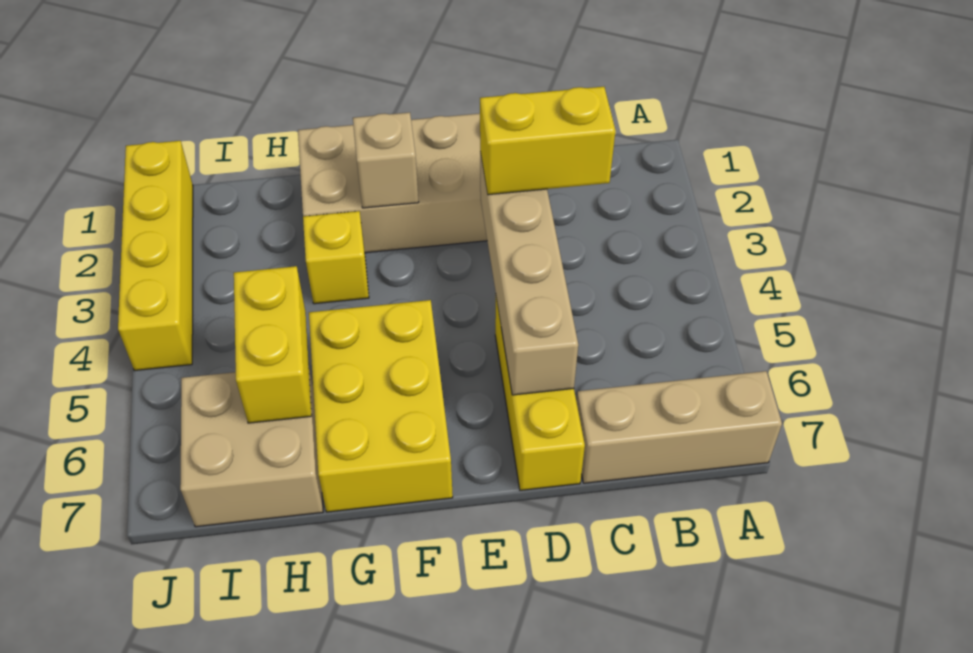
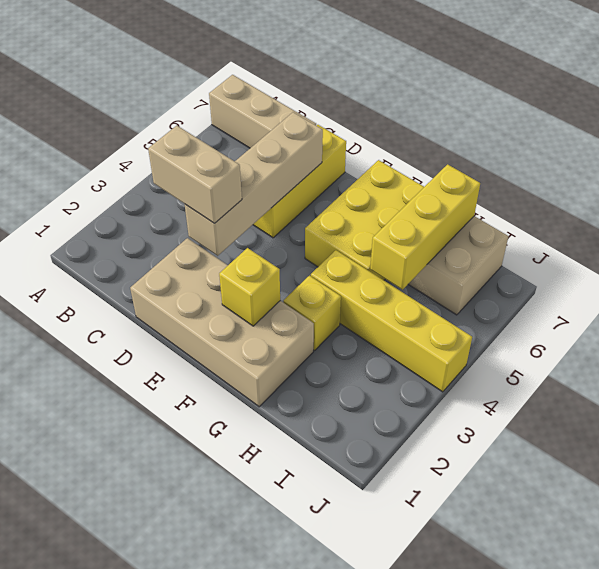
yellow 1x2 brick [480,87,615,195] -> tan 1x2 brick [148,126,242,223]
tan 1x1 brick [353,112,419,208] -> yellow 1x1 brick [219,248,280,326]
yellow 1x2 brick [234,266,312,423] -> yellow 1x3 brick [370,164,480,290]
yellow 1x4 brick [118,141,193,371] -> yellow 1x4 brick turned to [311,250,472,392]

